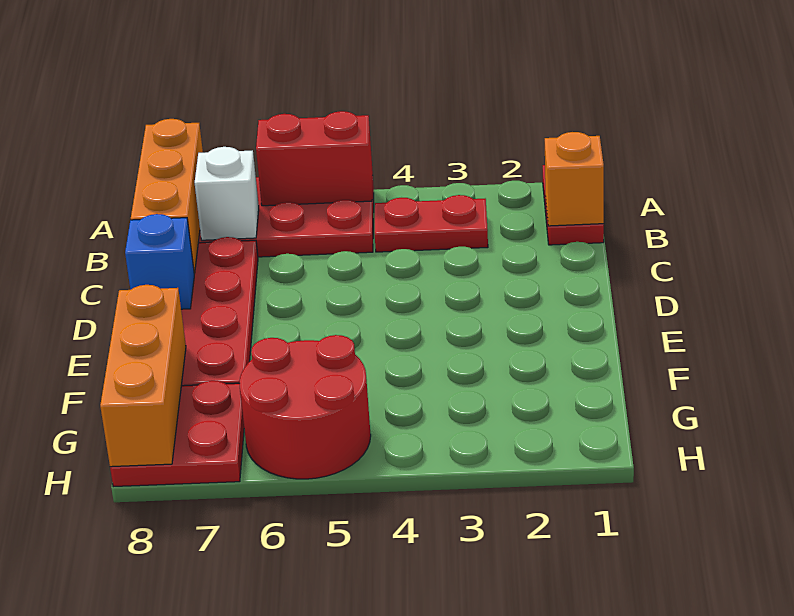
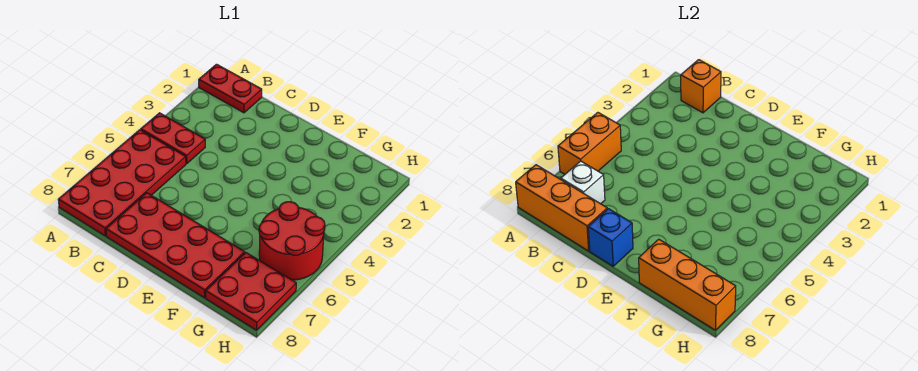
red 1x2 brick [256,111,373,206] -> orange 1x2 brick [558,113,621,174]
red 1x2 plate [375,195,488,252] -> red 1x2 plate turned to [141,113,205,164]

